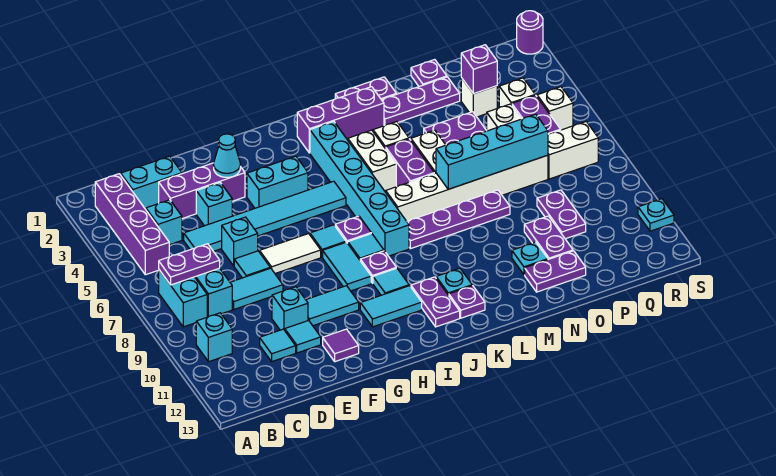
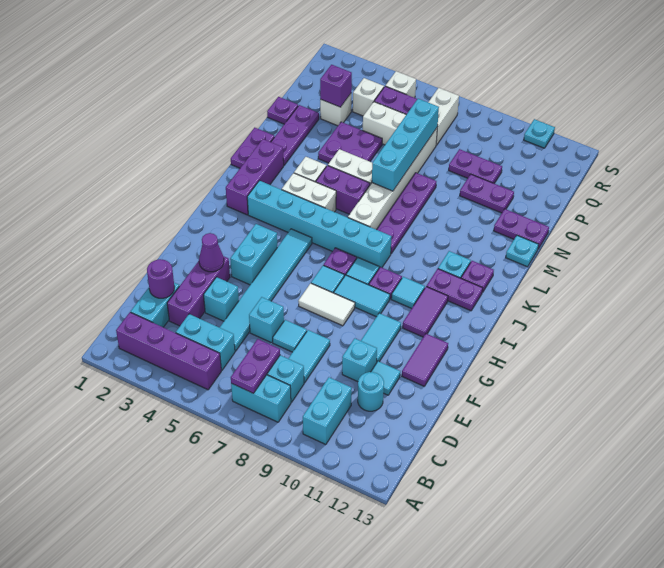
cyan 1x1 brick [196,313,232,362] -> cyan 1x2 brick [303,377,352,445]
cyan 1x1 brick [146,200,182,245] -> cyan 1x2 brick [176,314,235,370]
cyan 1x1 tile [260,329,296,362] -> cyan 1x1 round brick [358,372,384,411]
cyan 1x1 cone [214,134,240,177] -> purple 1x1 cone [199,233,224,272]
white 1x2 tile [259,234,321,273] -> white 1x2 tile turned to [298,283,355,326]
purple 1x1 tile [323,329,359,362] -> purple 1x2 tile [402,334,448,386]
cyan 1x2 tile [360,286,422,327] -> purple 1x2 tile [403,287,448,337]
cyan 1x1 plate [512,242,548,275] -> cyan 1x1 plate moved to [506,235,539,267]
purple 1x2 plate [525,251,586,292] -> purple 1x2 plate turned to [494,209,549,249]
purple 1x1 round brick [517,11,543,54] -> purple 1x1 round brick moved to [147,259,174,298]

